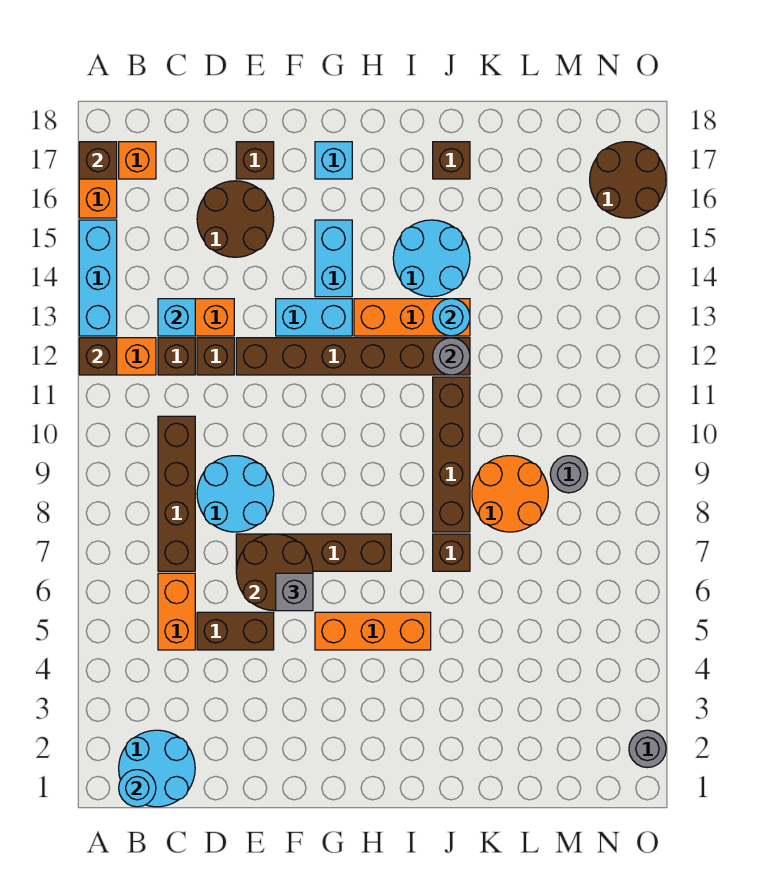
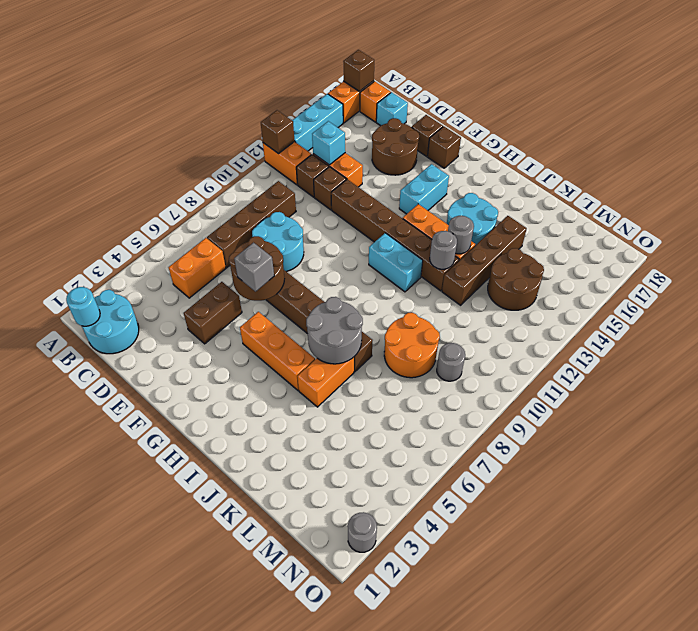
brown 1x2 brick [197,612,274,650] -> brown 1x2 brick turned to [184,282,242,344]
cyan 1x2 brick [276,299,352,336] -> cyan 1x2 brick moved to [369,233,423,292]
cyan 1x1 brick [315,142,352,179] -> cyan 1x1 brick moved to [376,92,408,126]
none -> grey 2x2 round brick [306,297,363,364]
none -> orange 1x2 brick [297,357,354,407]
brown 1x4 brick [433,377,470,532] -> brown 1x4 brick moved to [442,216,527,305]
cyan 1x1 round brick [433,299,470,336] -> grey 1x1 round brick [448,216,474,254]
brown 1x1 brick [433,142,470,179] -> brown 1x1 brick moved to [428,126,461,168]
brown 2x2 round brick [590,142,666,218] -> brown 2x2 round brick moved to [488,248,544,310]

